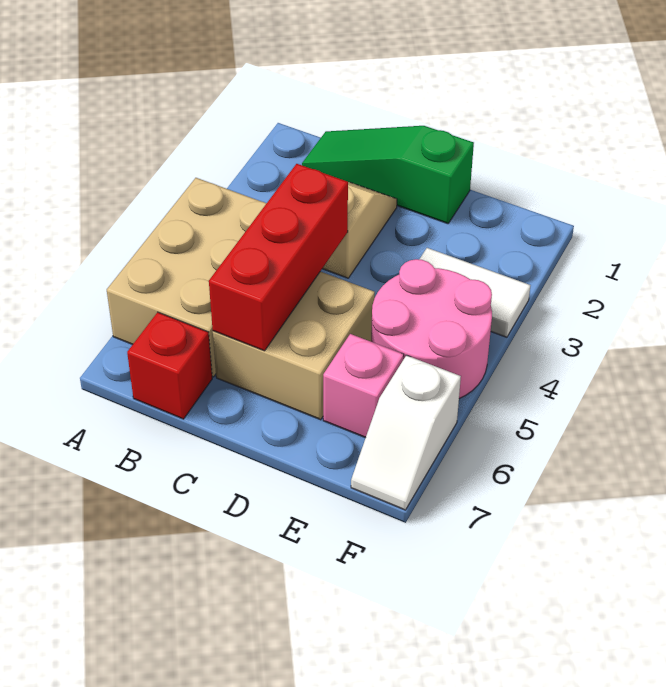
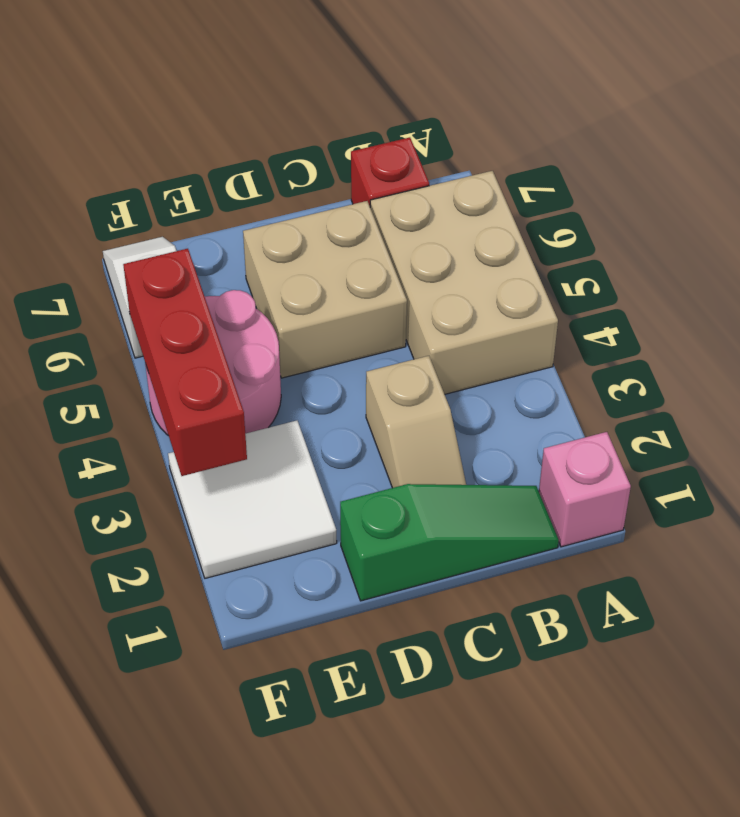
red 1x3 brick [209,164,348,351] -> red 1x3 brick moved to [123,249,247,476]
white 1x2 tile [419,248,531,337] -> white 2x2 tile [168,421,337,578]
pink 1x1 brick [323,334,404,438] -> pink 1x1 brick moved to [539,432,631,547]

